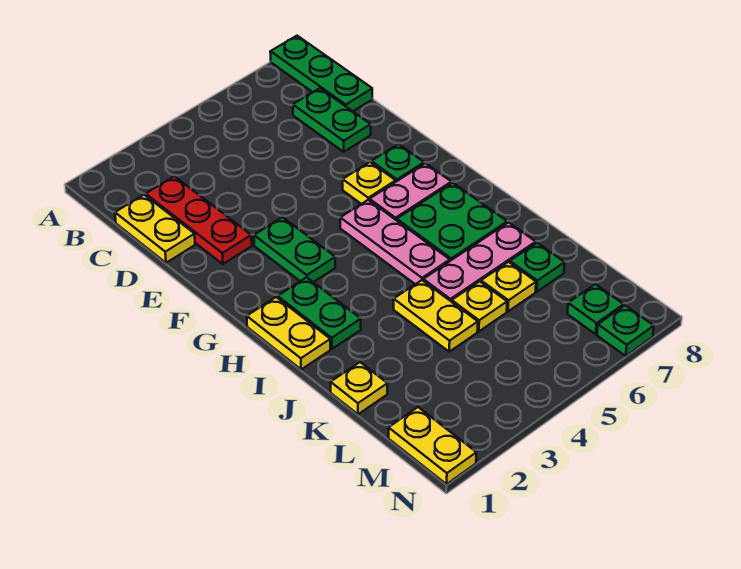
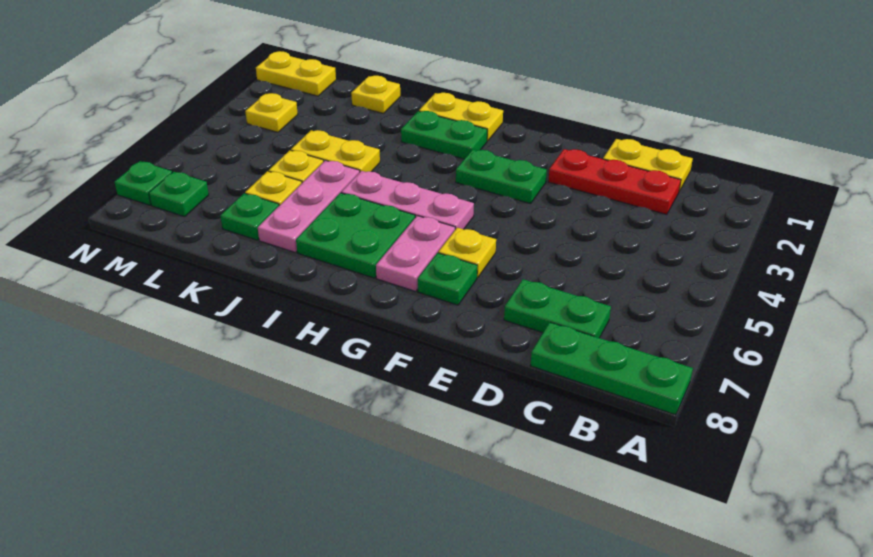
none -> yellow 1x1 plate [245,93,298,132]

